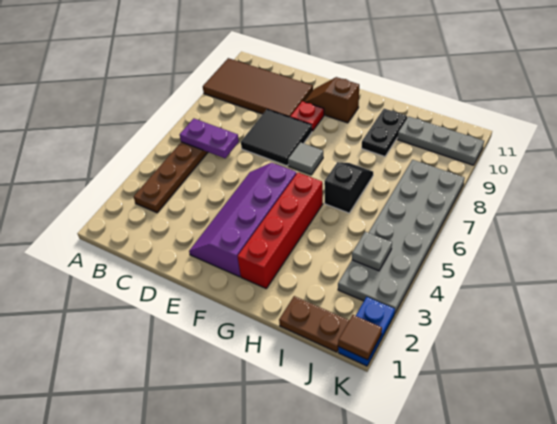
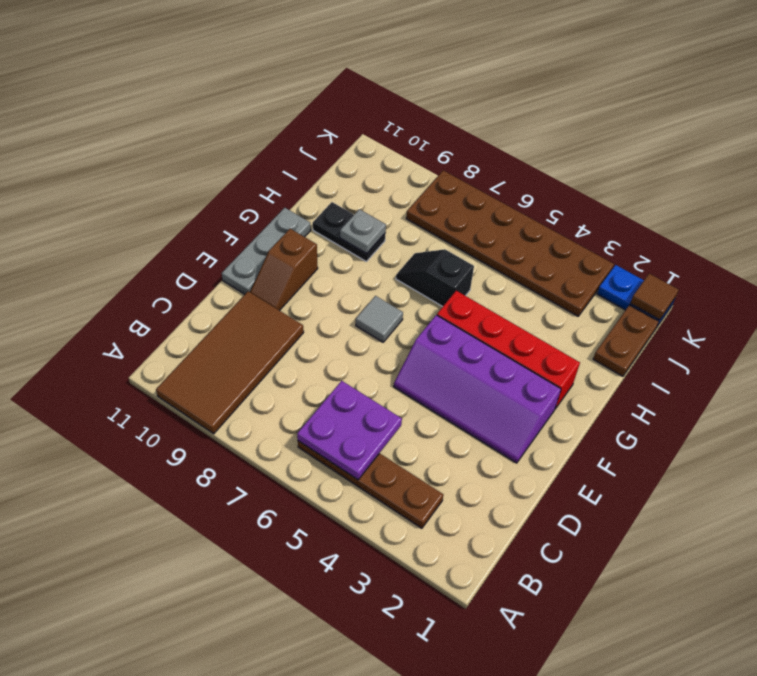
purple 1x2 plate [180,119,239,158] -> purple 2x2 plate [297,381,402,480]
black 2x2 tile [241,110,312,166] -> none
red 1x1 plate [290,101,324,131] -> none
grey 1x3 plate [397,116,484,165] -> grey 1x3 plate moved to [222,208,311,294]
grey 2x6 plate [338,160,465,314] -> brown 2x6 plate [406,170,614,316]
grey 1x1 plate [352,232,392,271] -> grey 1x1 plate moved to [340,209,386,254]

